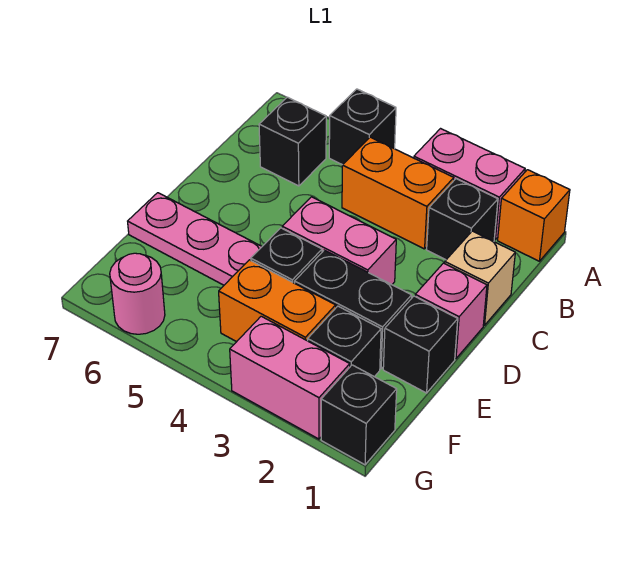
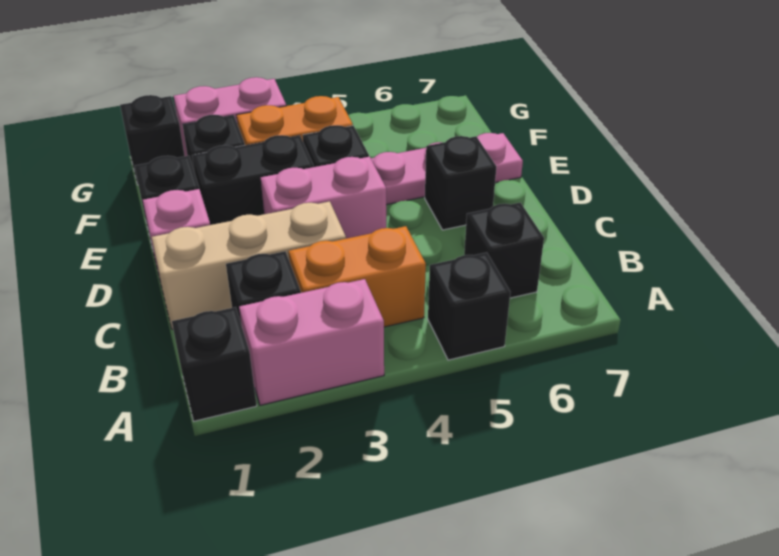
orange 1x1 brick [498,170,570,261] -> black 1x1 brick [172,307,257,421]
tan 1x1 brick [445,231,515,325] -> tan 1x3 brick [152,201,346,329]
none -> black 1x1 brick [425,136,496,230]
pink 1x1 round brick [110,253,165,334] -> none

